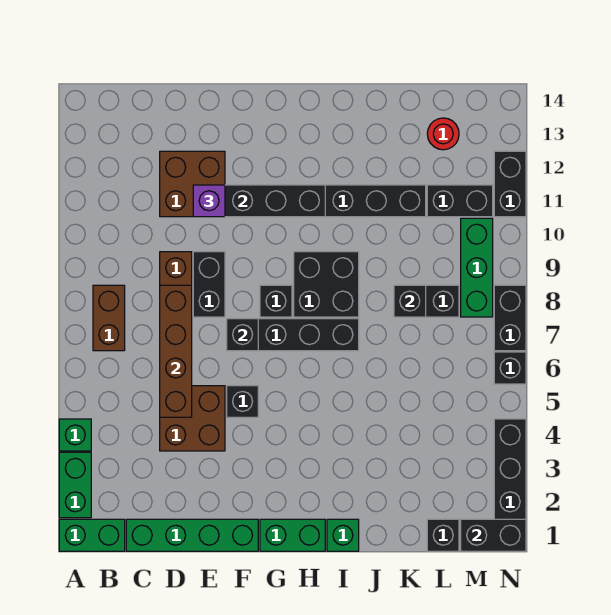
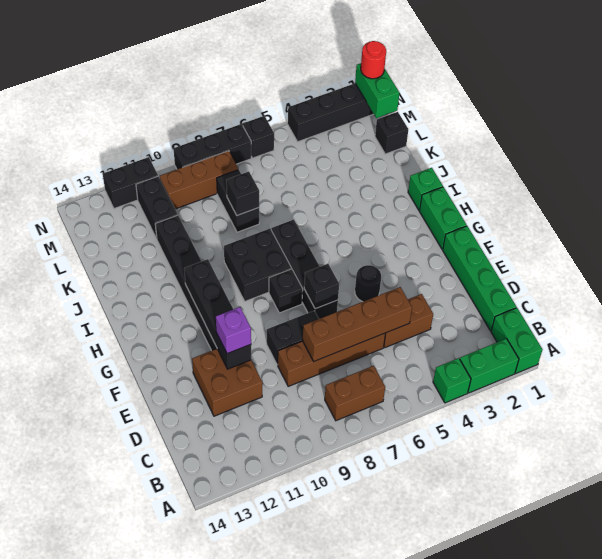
brown 2x2 brick [160,386,225,451] -> brown 1x2 brick [384,294,433,348]
black 1x1 brick [227,386,258,417] -> black 1x1 round brick [355,265,381,302]
red 1x1 round brick [427,118,459,150] -> red 1x1 round brick moved to [361,41,386,79]
black 1x2 brick [461,519,526,551] -> green 1x2 brick [355,63,399,118]
green 1x3 brick [461,218,493,317] -> brown 1x3 brick [160,151,239,209]
black 1x2 brick [494,285,526,351] -> black 1x3 brick [174,124,251,169]

